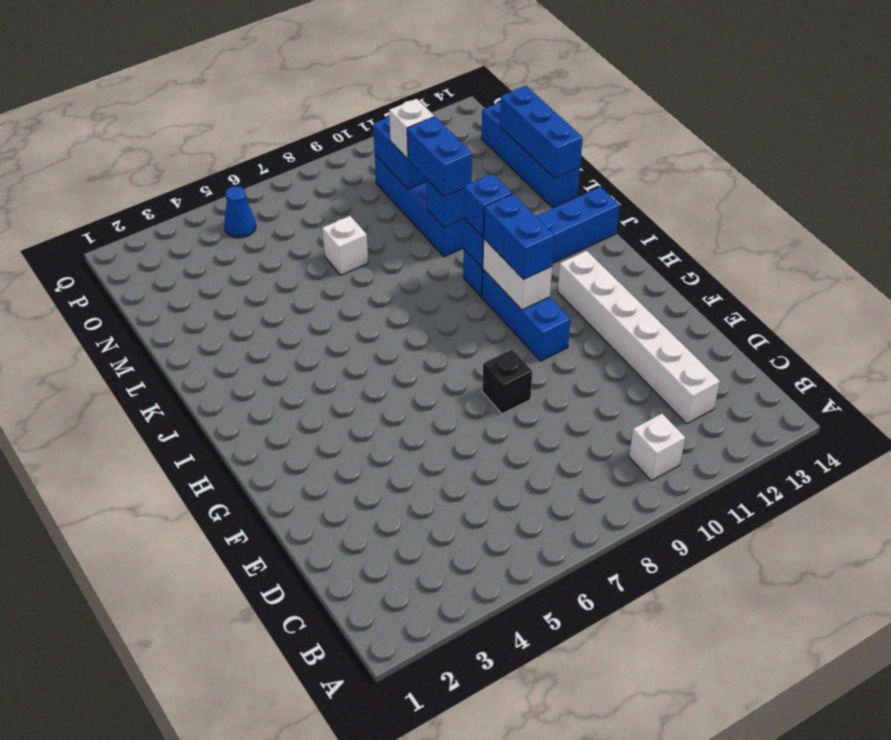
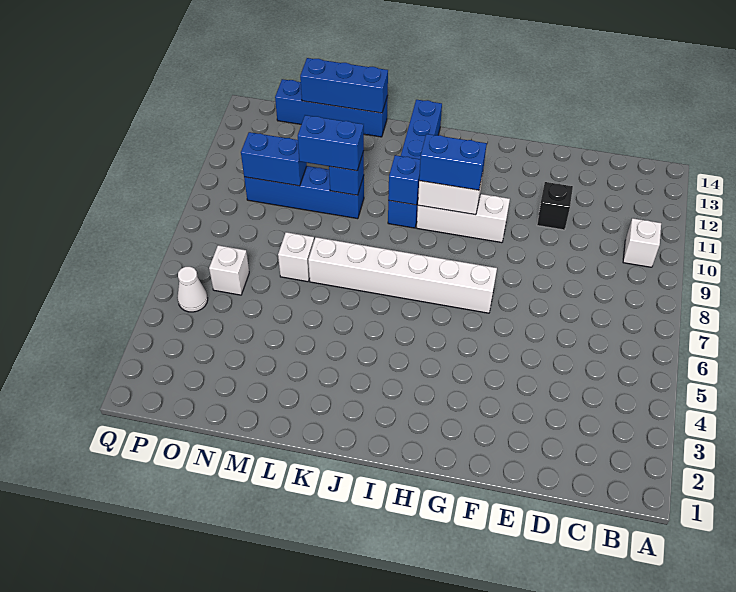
white 1x6 brick [558,251,720,424] -> white 1x6 brick moved to [308,237,497,313]
black 1x1 brick [482,349,532,414] -> black 1x1 brick moved to [537,182,573,230]
blue 1x3 brick [482,269,571,361] -> white 1x3 brick [417,194,510,243]
blue 1x1 brick [464,174,512,237] -> none
white 1x1 brick [389,99,434,159] -> white 1x1 brick moved to [209,245,249,295]
blue 1x1 cone [224,186,256,238] -> white 1x1 cone [177,267,208,312]

